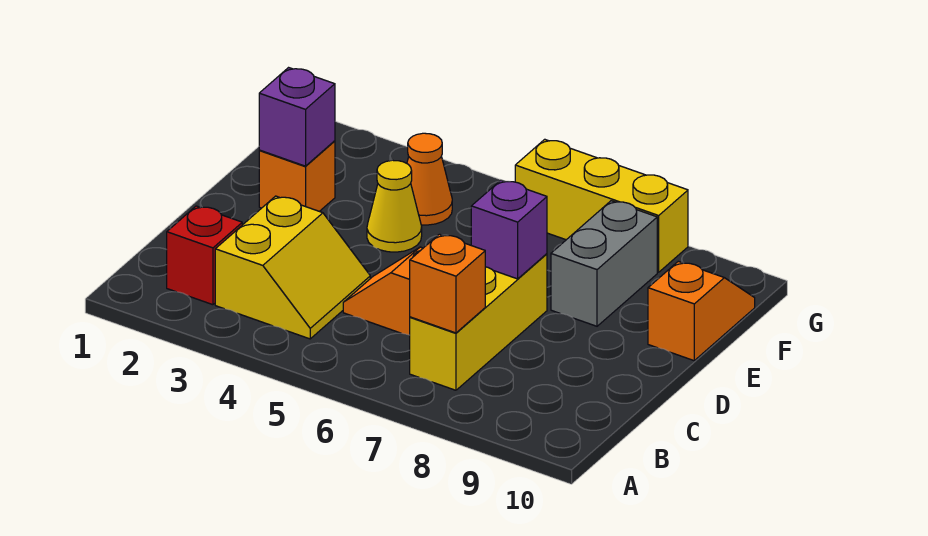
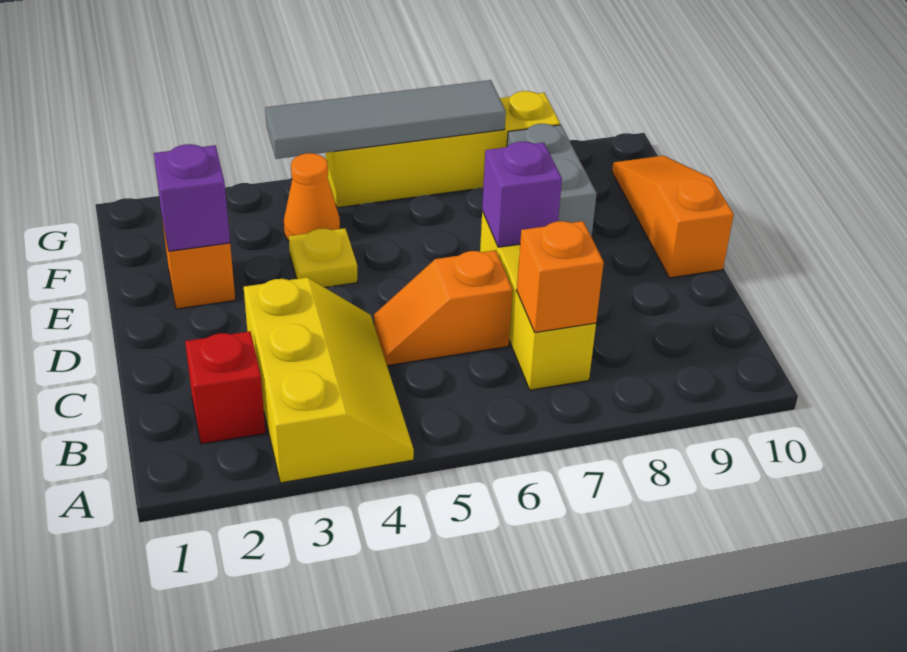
yellow 2x2 slope [215,196,370,339] -> yellow 2x3 slope [244,277,414,483]
yellow 1x1 cone [367,160,422,252] -> yellow 1x1 plate [289,228,357,287]
orange 1x2 slope [648,261,755,361] -> orange 1x3 slope [612,156,734,278]
none -> grey 1x4 tile [265,80,506,159]
yellow 1x3 brick [515,139,688,272] -> yellow 1x4 brick [325,91,560,208]

